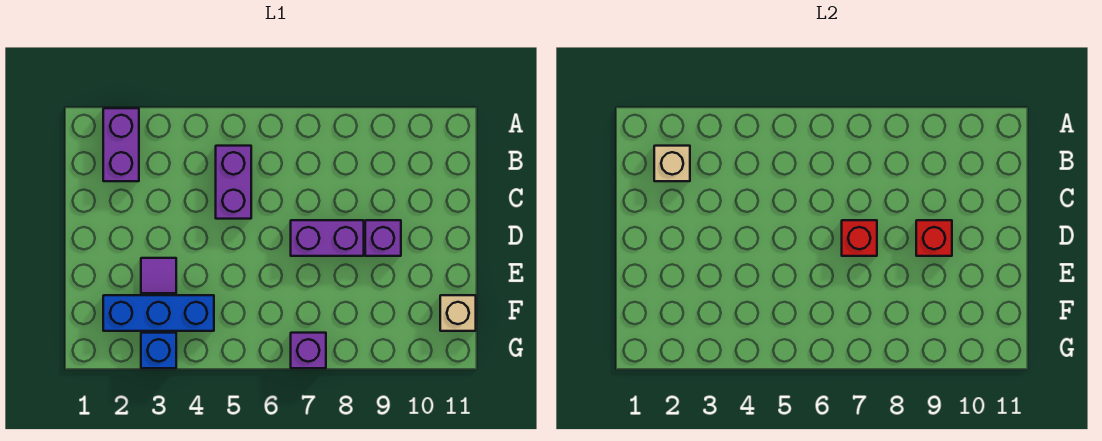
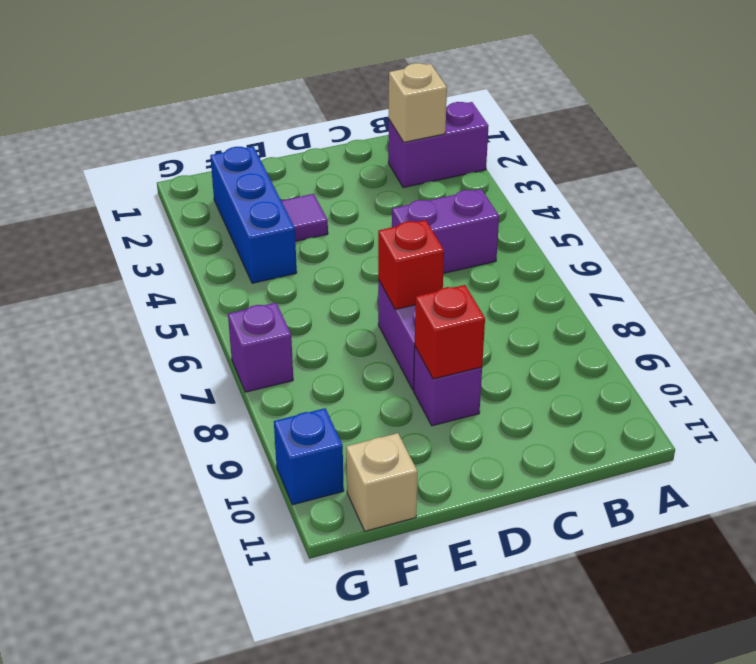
blue 1x1 brick [141,333,176,368] -> blue 1x1 brick moved to [274,408,344,505]

